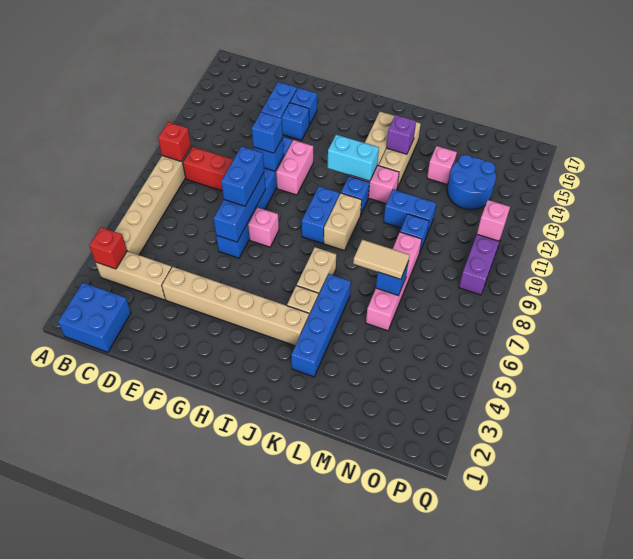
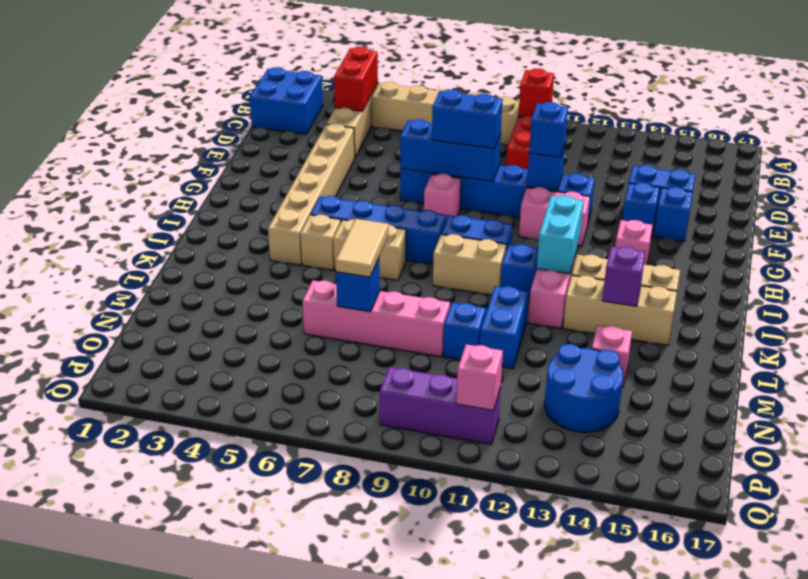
red 1x1 brick [89,227,127,269] -> red 1x2 brick [334,47,378,111]
none -> pink 1x1 brick [615,220,653,265]
blue 1x4 brick [291,274,351,377] -> blue 1x4 brick moved to [311,196,447,264]

